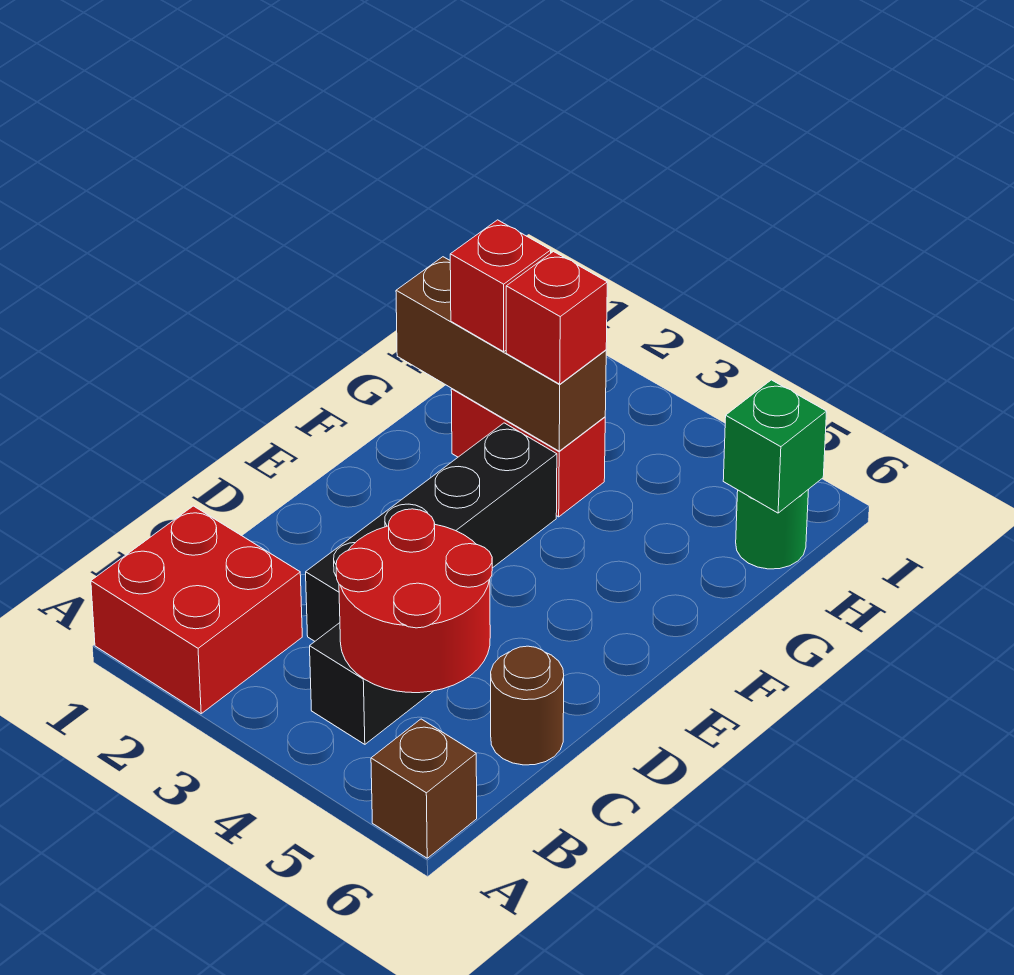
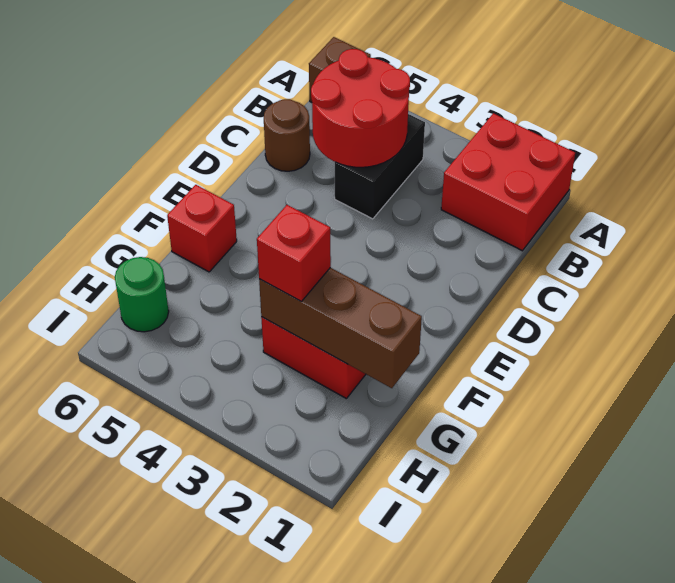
black 1x4 brick [306,423,557,641] -> none
red 1x1 brick [450,220,551,352] -> red 1x1 brick moved to [167,185,237,272]
green 1x1 brick [723,380,827,513] -> none

